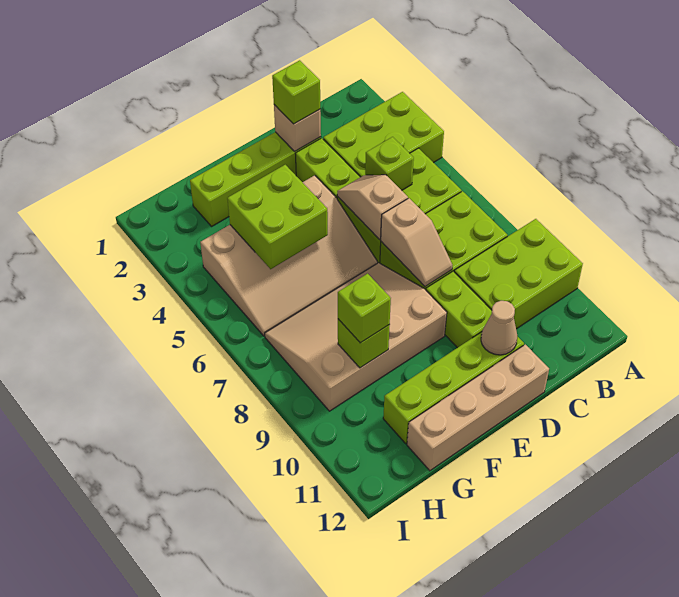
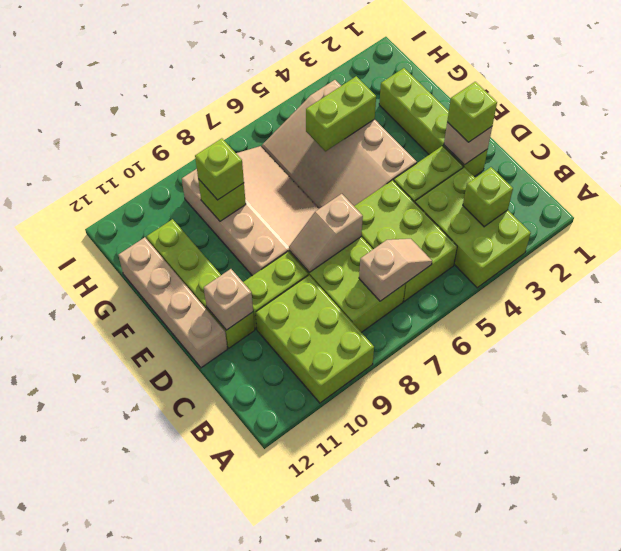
lime 1x1 brick [365,137,414,190] -> lime 1x1 brick moved to [463,167,513,227]
tan 1x2 slope [337,175,408,240] -> tan 1x2 slope moved to [359,239,432,301]
tan 1x1 cone [481,301,517,355] -> tan 1x1 brick [204,269,253,330]
lime 2x2 brick [227,165,328,269] -> lime 1x2 brick [306,76,376,151]

